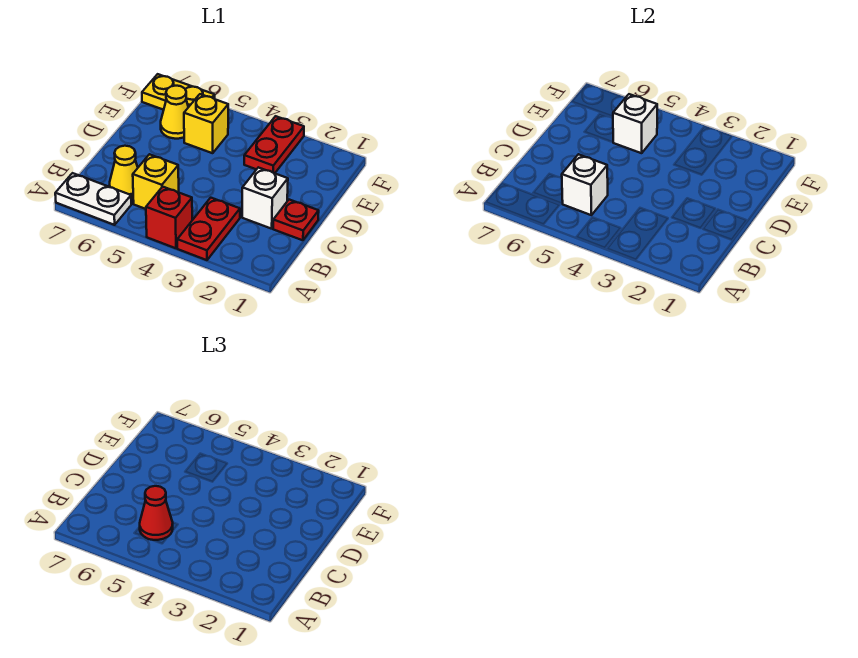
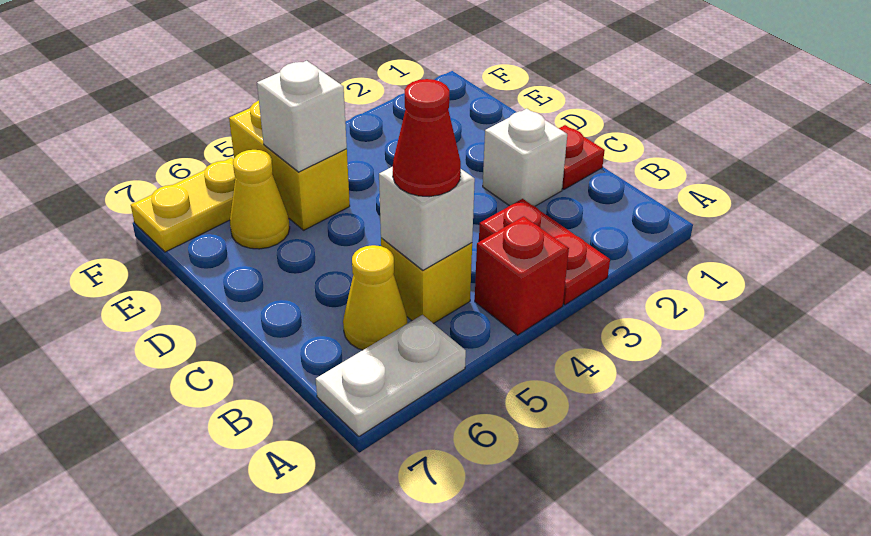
red 1x2 plate [244,116,304,173] -> none
yellow 1x1 brick [184,94,228,153] -> yellow 1x2 brick [229,101,350,230]

